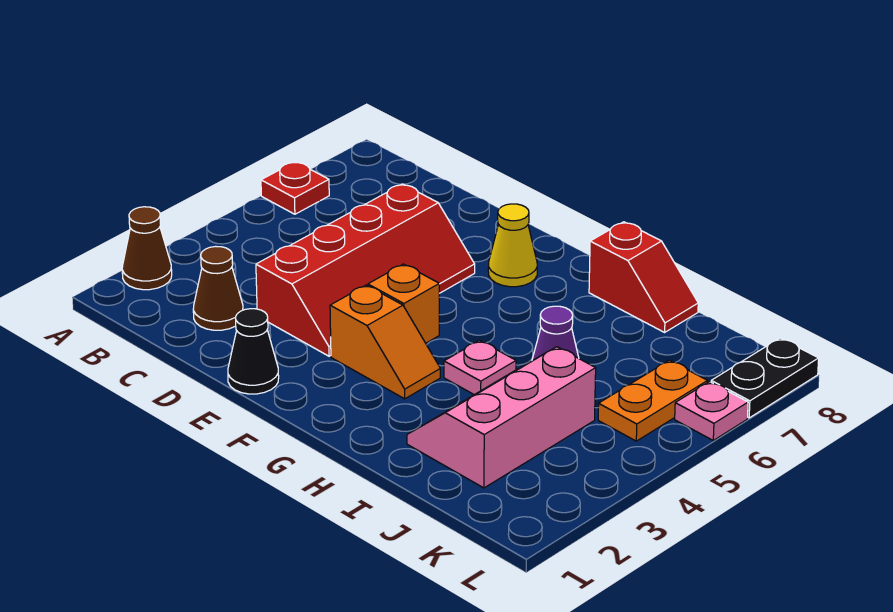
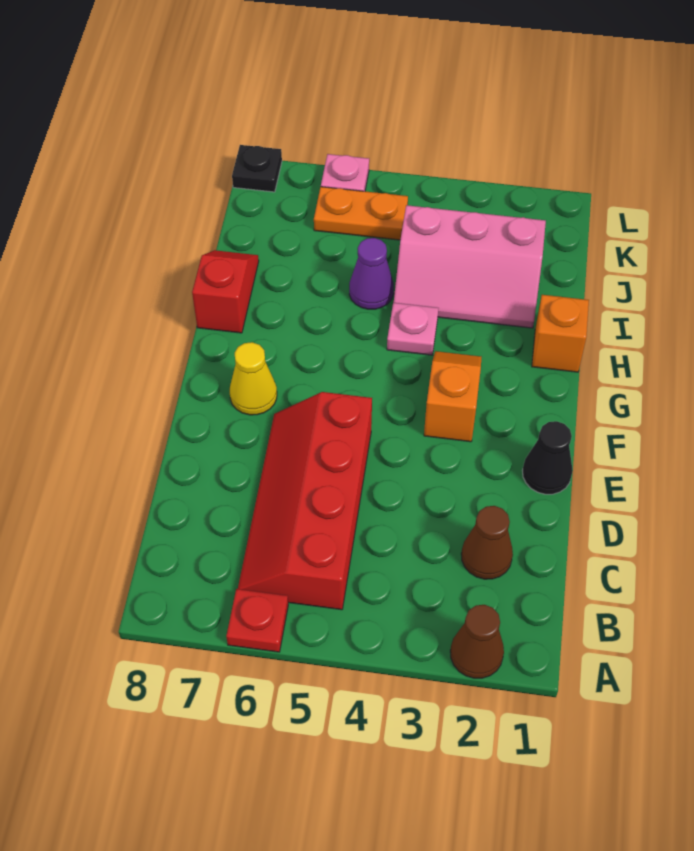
red 2x4 slope [256,184,475,356] -> red 2x4 slope turned to [238,392,372,610]
orange 1x1 brick [368,264,439,343] -> orange 1x1 brick moved to [532,295,589,372]
black 1x2 plate [711,338,819,418] -> black 1x1 plate [232,145,282,192]

